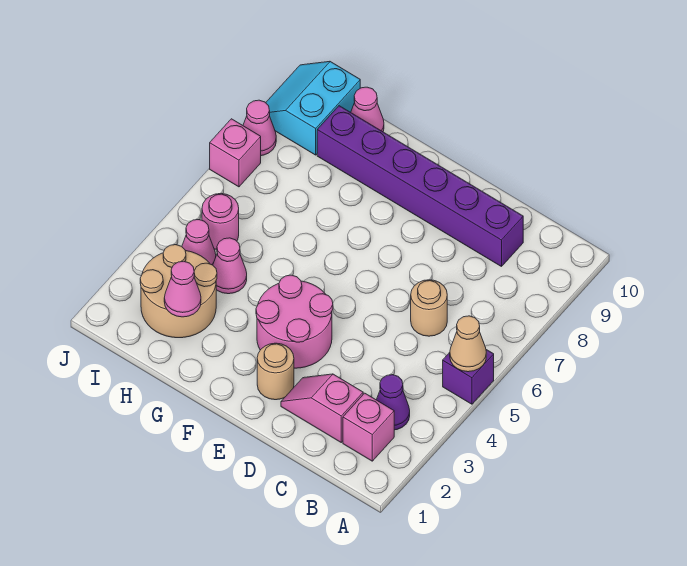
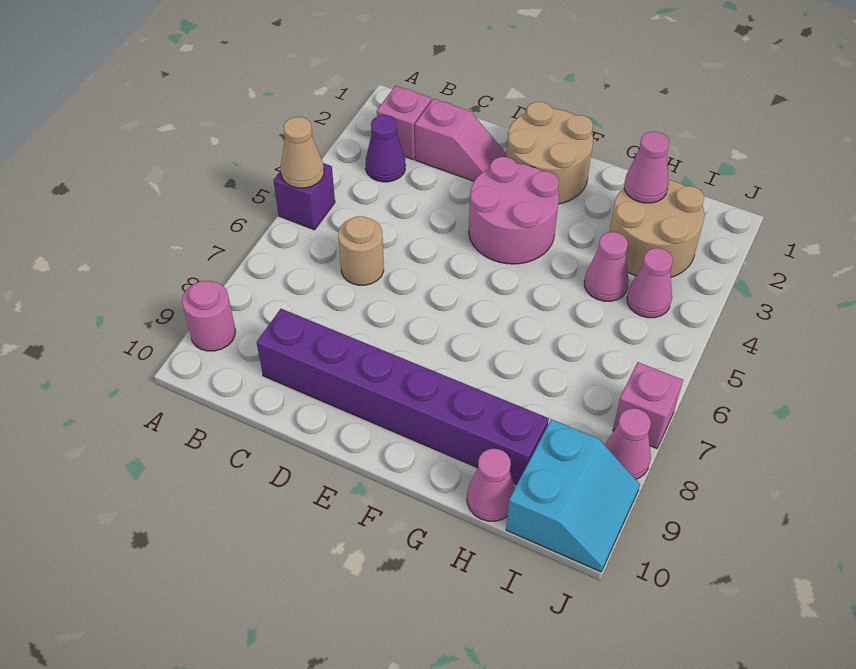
tan 1x1 round brick [257,343,294,400] -> tan 2x2 round brick [506,102,593,204]
pink 1x1 round brick [202,194,239,249] -> pink 1x1 round brick moved to [182,281,236,351]

